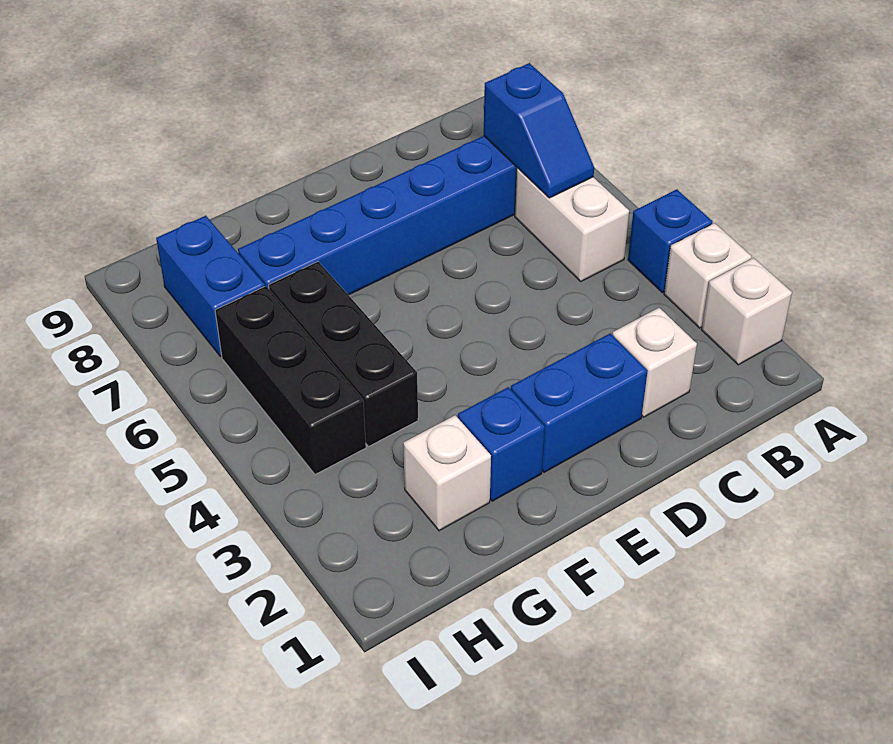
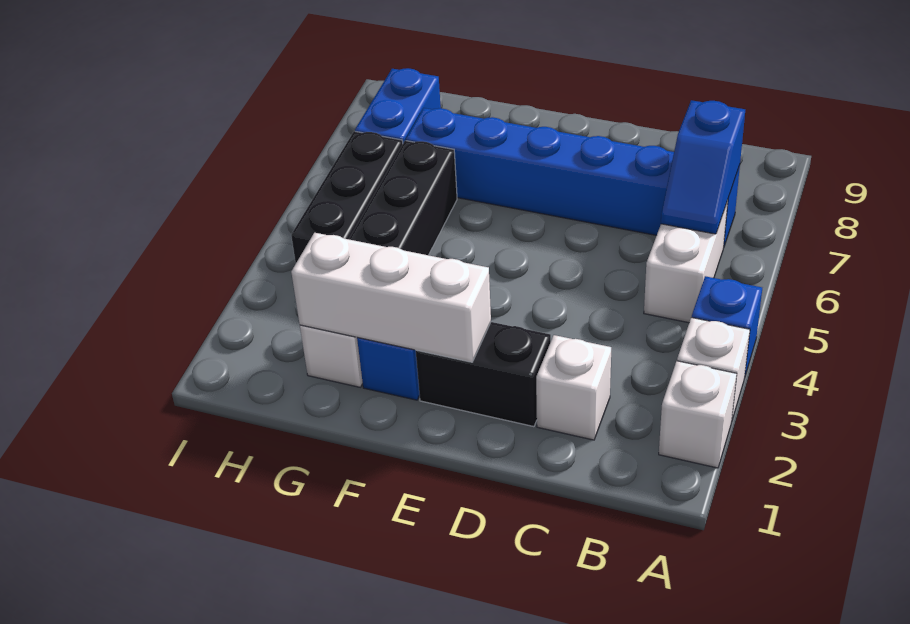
blue 1x2 brick [511,333,647,472] -> black 1x2 brick [416,322,551,427]
none -> white 1x3 brick [291,233,491,362]

